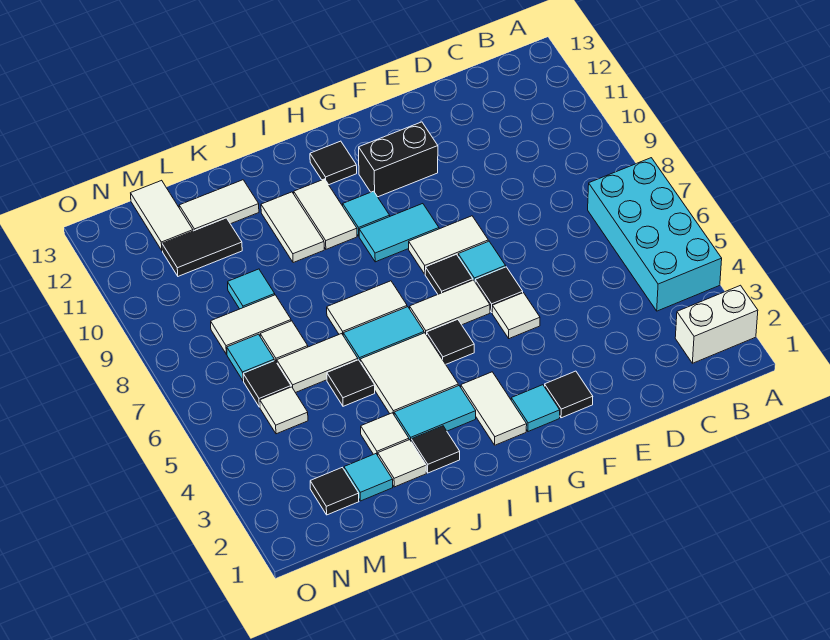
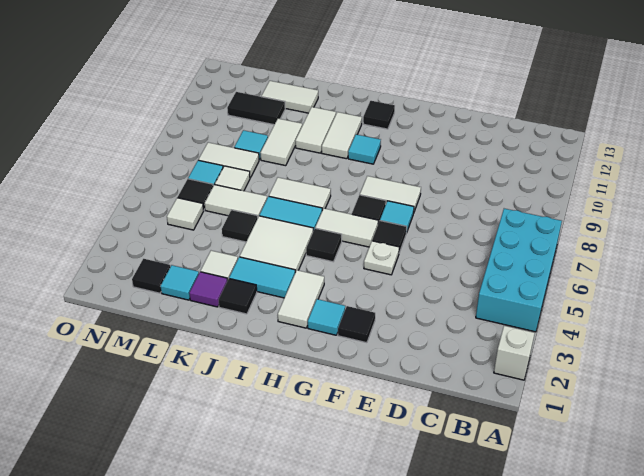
white 1x2 brick [675,285,758,363] -> white 1x1 brick [494,326,535,380]
white 1x1 tile [492,293,540,339] -> white 1x1 plate [364,241,399,275]
black 1x2 brick [359,122,438,197] -> none
cyan 1x2 tile [359,204,439,262] -> none
white 1x1 tile [378,440,426,487] -> purple 1x1 tile [189,272,228,307]
white 1x2 tile [131,180,193,251] -> white 1x2 tile moved to [261,119,302,166]

